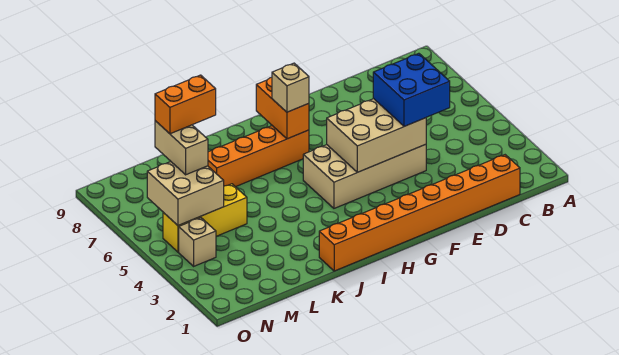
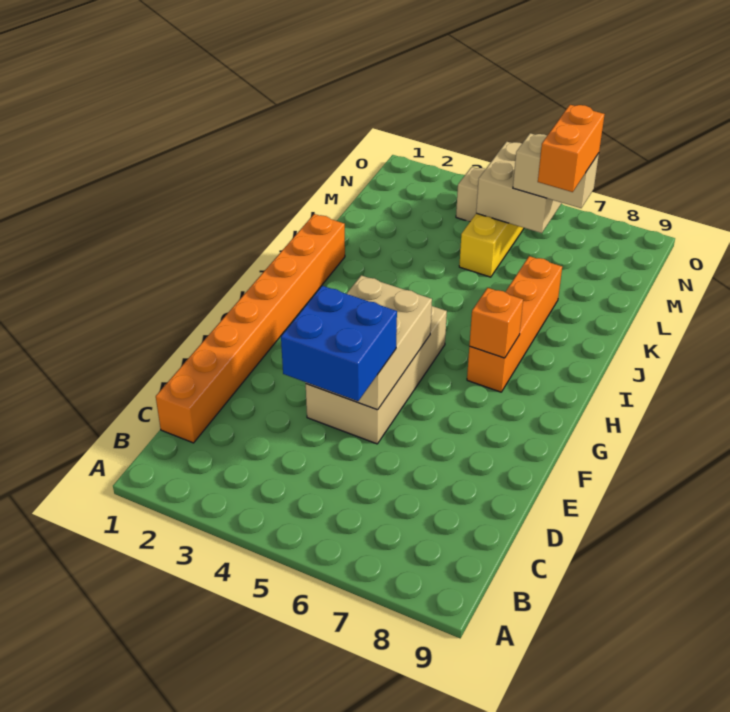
orange 1x2 brick [256,77,309,139] -> orange 1x1 brick [469,288,523,358]
tan 1x1 brick [272,63,309,112] -> none

